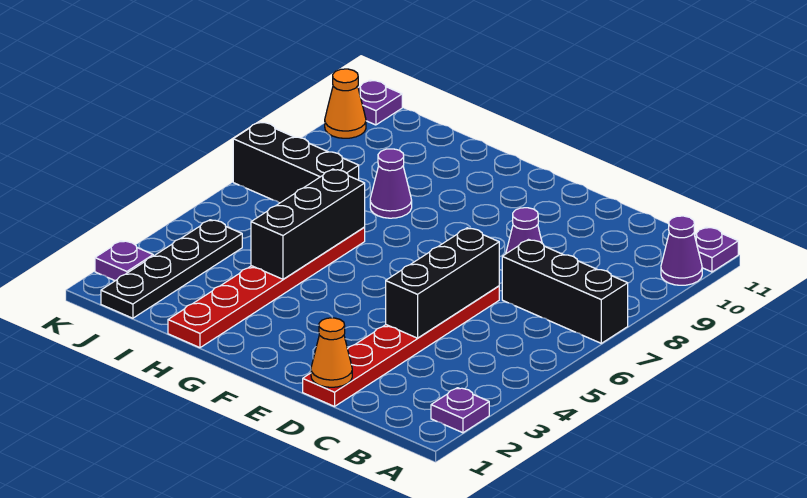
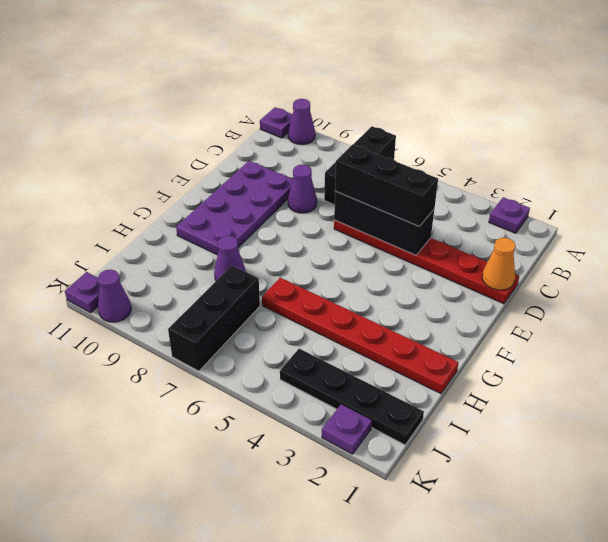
none -> purple 2x4 plate [176,161,293,255]
black 1x3 brick [251,169,365,279] -> black 1x3 brick moved to [335,144,438,226]
orange 1x1 cone [325,69,366,138] -> purple 1x1 cone [98,270,131,322]

